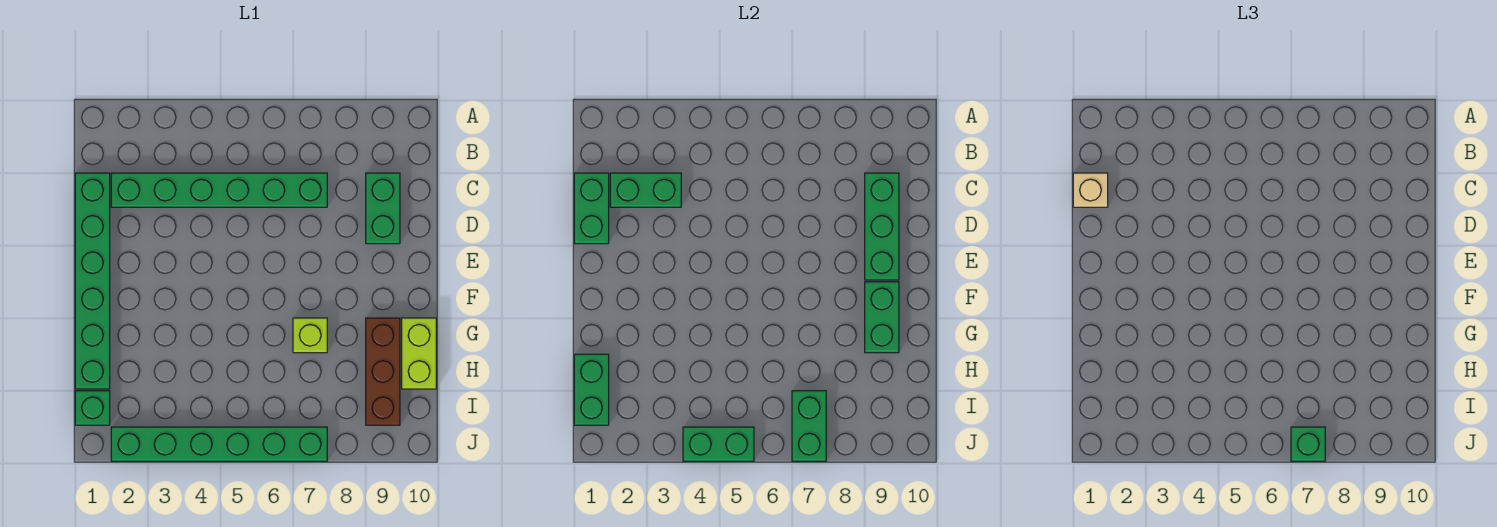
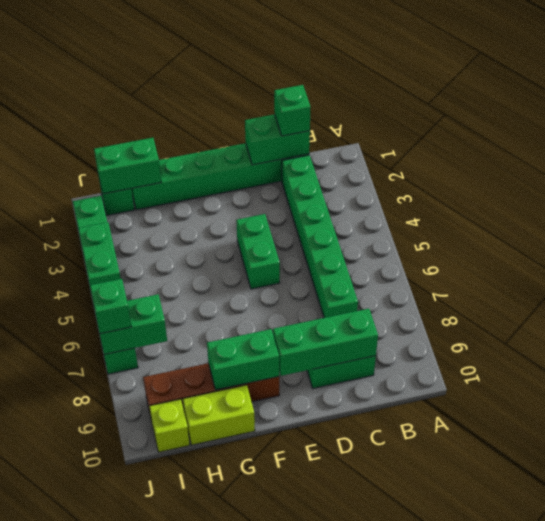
tan 1x1 brick [1073,173,1108,207] -> green 1x1 brick [274,85,311,136]
green 1x2 brick [610,173,681,207] -> green 1x2 brick moved to [236,214,280,289]
lime 1x1 brick [293,318,327,353] -> lime 1x1 brick moved to [149,399,190,452]
brown 1x3 brick [366,318,400,425] -> brown 1x4 brick [143,363,279,416]

